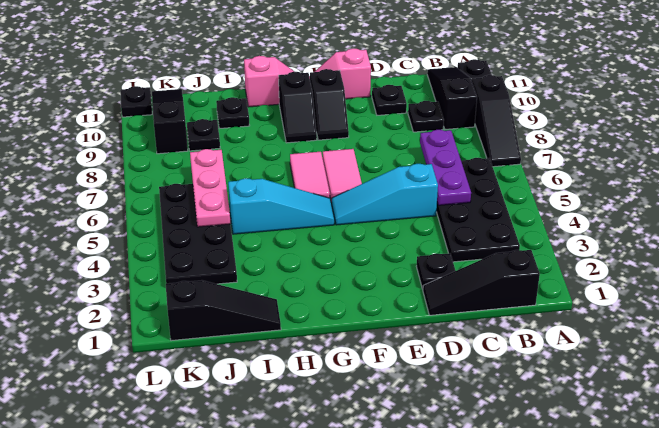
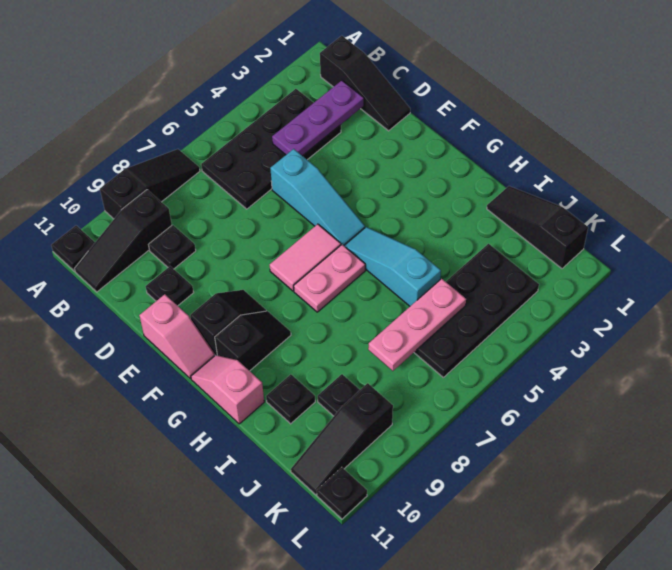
purple 1x3 plate [420,130,471,205] -> purple 1x3 plate moved to [272,81,364,156]
black 1x1 plate [416,253,456,289] -> none
pink 1x2 tile [290,152,330,198] -> pink 1x2 plate [294,245,365,312]

